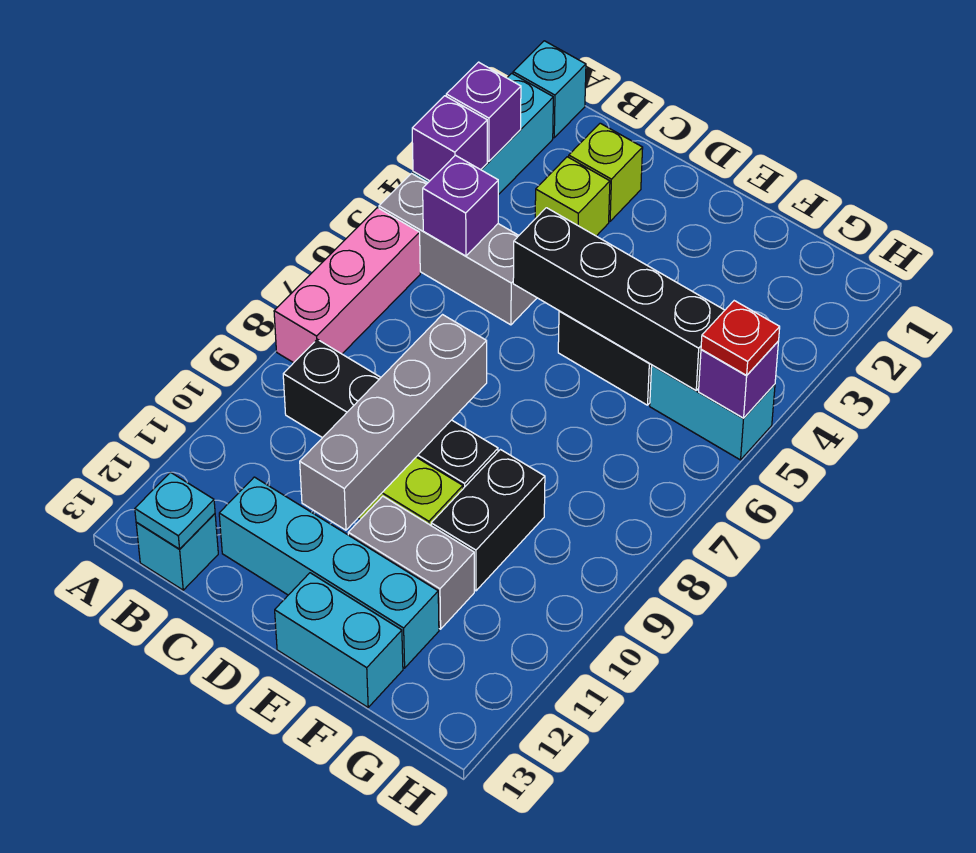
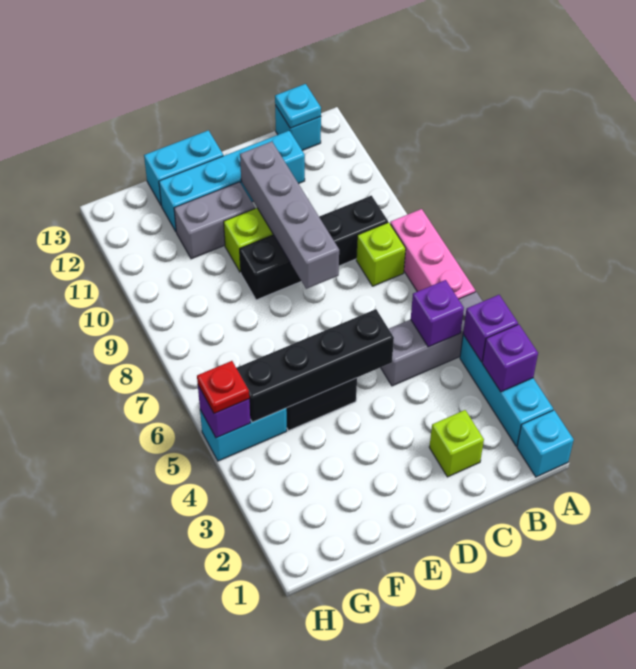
lime 1x1 brick [535,157,610,236] -> lime 1x1 brick moved to [356,222,406,286]
black 1x2 brick [431,450,545,591] -> none

